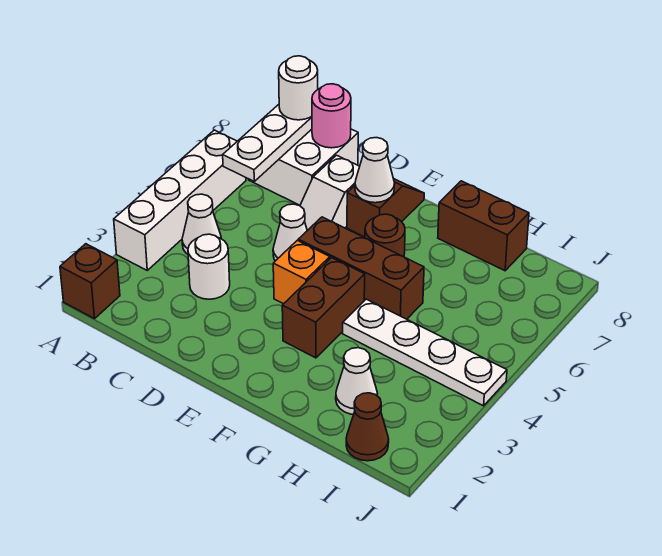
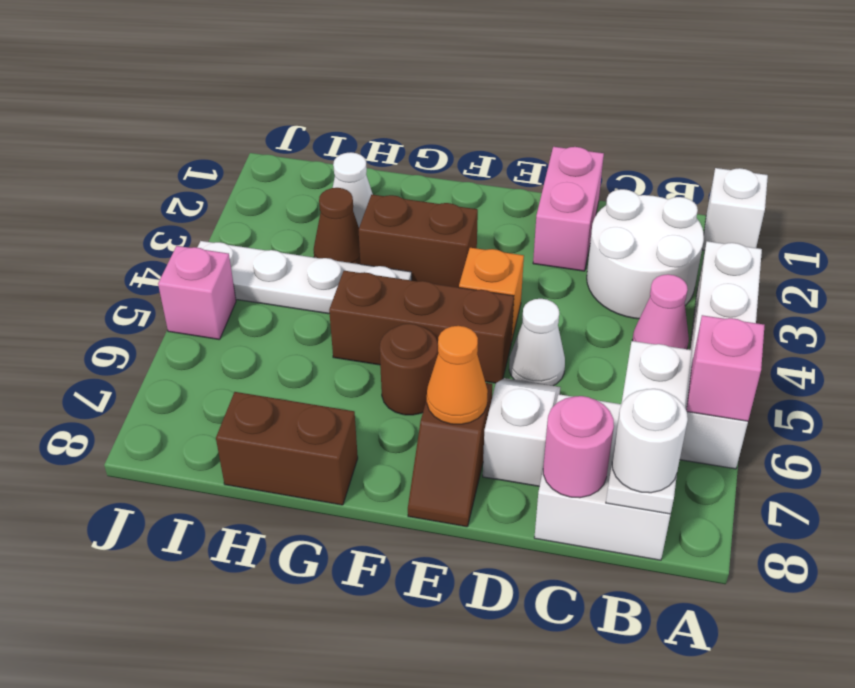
brown 1x1 brick [60,244,120,319] -> white 1x1 brick [702,168,768,250]
none -> pink 1x1 brick [686,315,765,421]
white 1x1 cone [182,194,221,254] -> pink 1x1 cone [632,274,689,349]
white 1x1 round brick [188,234,230,299] -> white 2x2 round brick [587,189,704,319]
none -> pink 1x2 brick [533,147,604,271]
white 1x1 cone [355,138,395,203] -> orange 1x1 cone [427,326,488,424]
brown 1x2 brick [282,258,365,358] -> brown 1x2 brick turned to [359,195,478,288]
brown 1x1 cone [346,393,389,461] -> brown 1x1 cone moved to [314,188,360,264]
none -> pink 1x1 brick [158,246,236,340]

